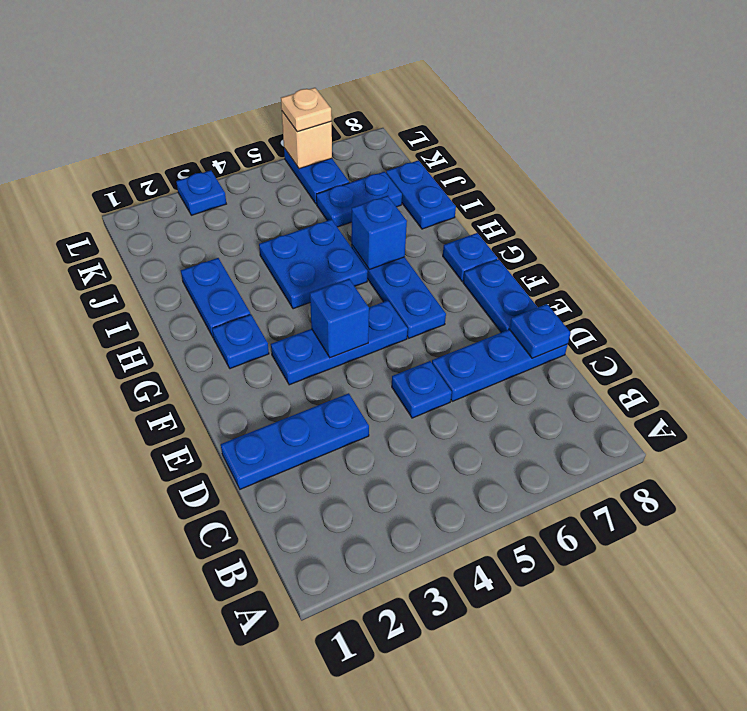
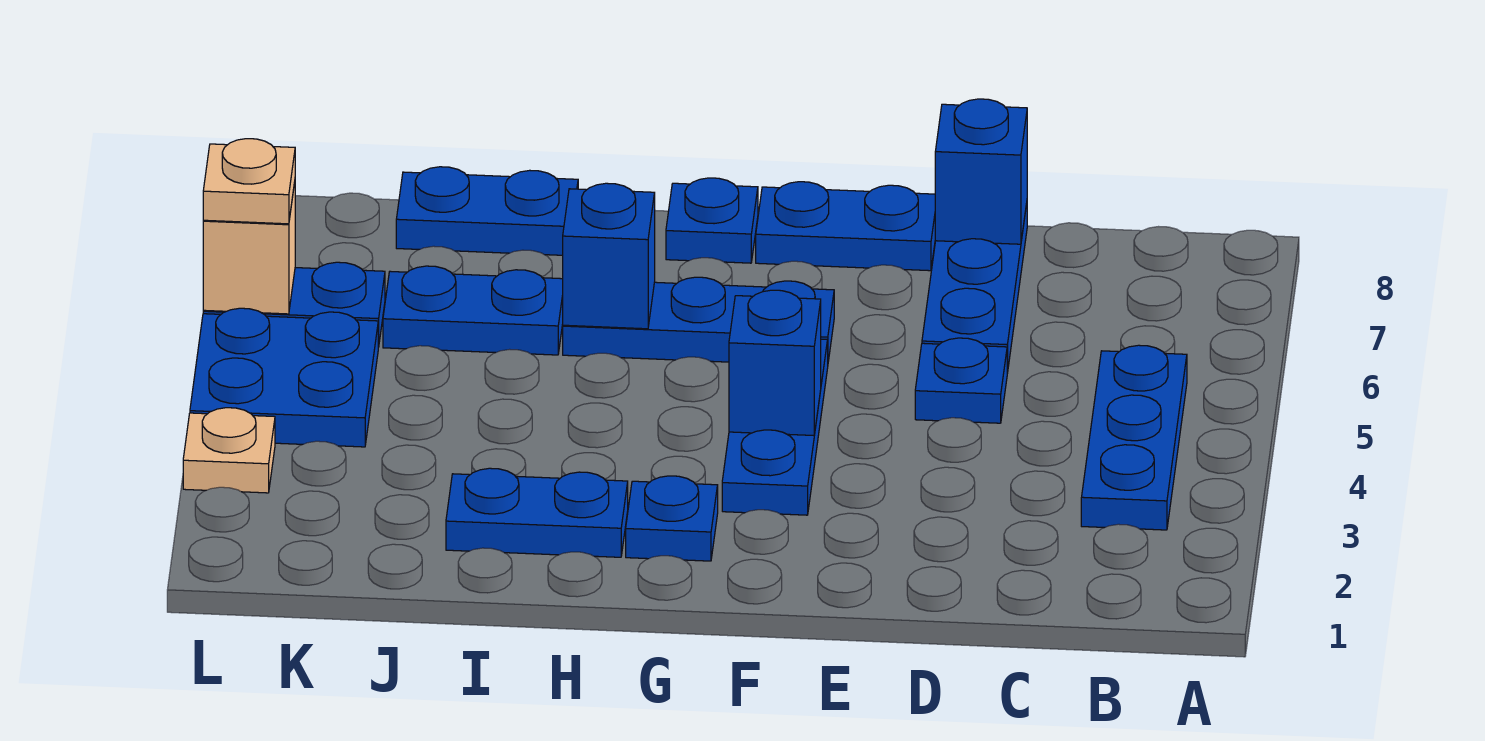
blue 1x3 plate [221,393,369,489] -> blue 1x3 plate moved to [1081,345,1187,530]
blue 1x1 plate [509,304,571,358] -> blue 1x1 brick [935,99,1027,244]
blue 2x2 plate [259,219,368,309] -> blue 2x2 plate moved to [190,308,378,447]
blue 1x2 plate [316,172,402,227] -> blue 1x2 plate turned to [383,266,563,355]
blue 1x1 plate [176,170,226,215] -> tan 1x1 plate [183,408,275,493]

